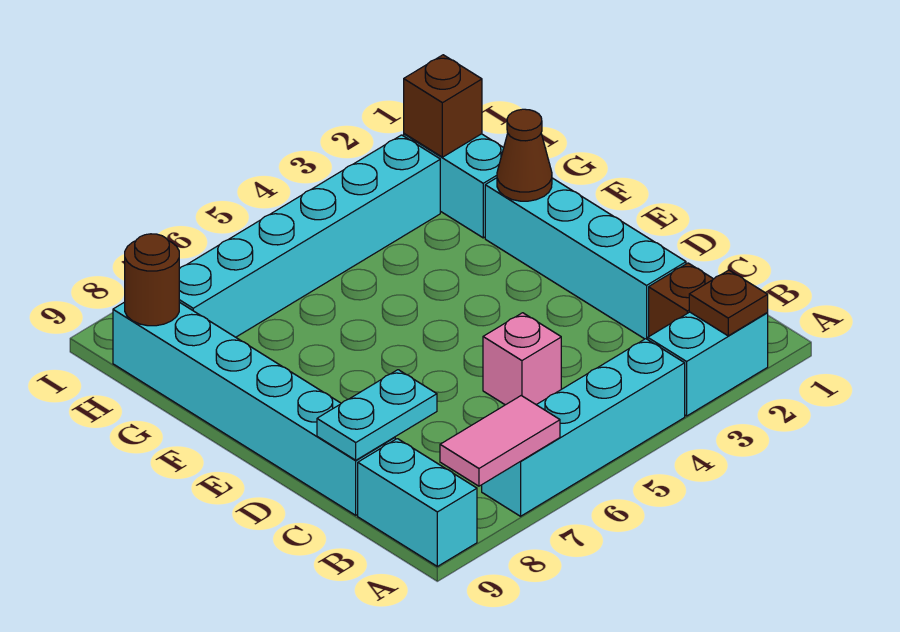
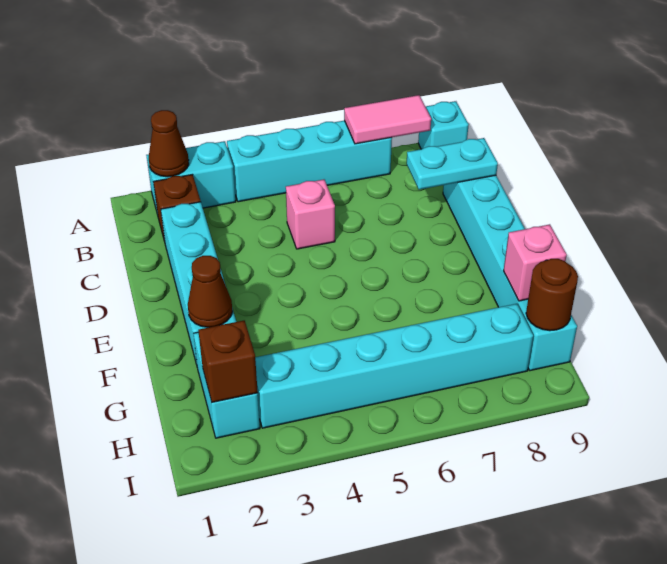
brown 1x1 plate [689,270,768,336] -> brown 1x1 cone [149,110,189,177]
cyan 1x2 brick [358,439,477,566] -> cyan 1x1 brick [418,101,469,149]
none -> pink 1x1 brick [504,224,567,301]

